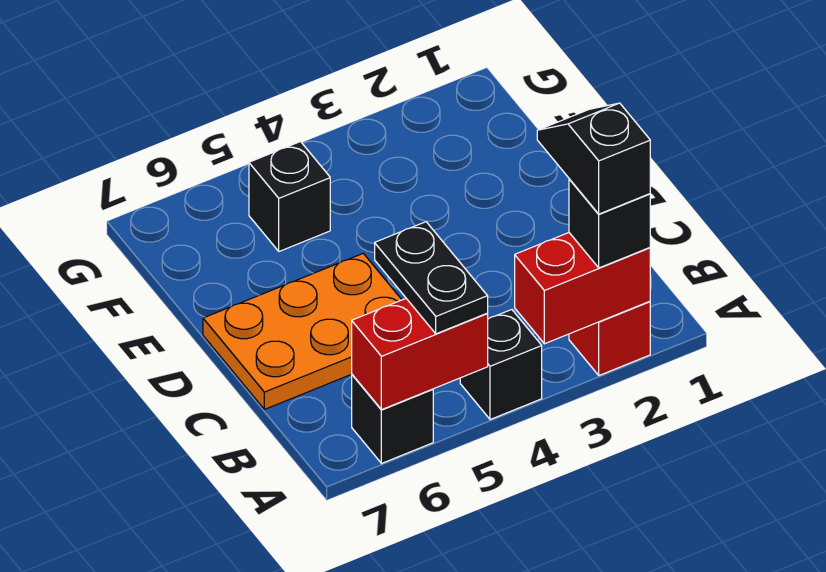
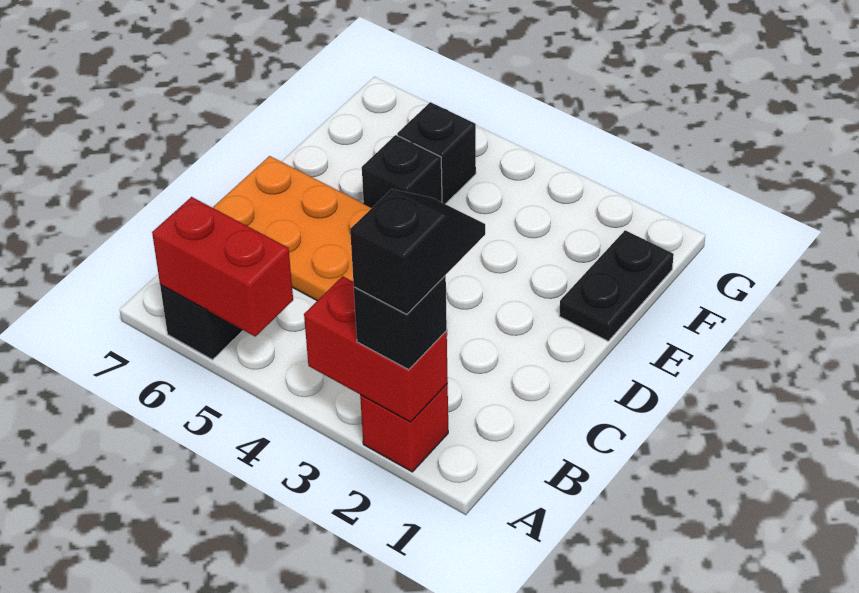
black 1x1 brick [460,310,542,420] -> black 1x1 brick moved to [362,135,442,207]
black 1x2 plate [375,222,488,334] -> black 1x2 plate moved to [559,230,674,341]

